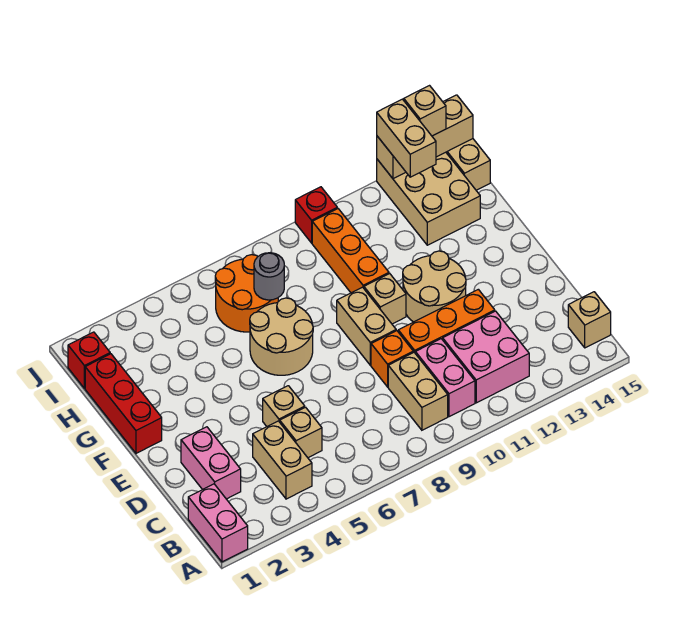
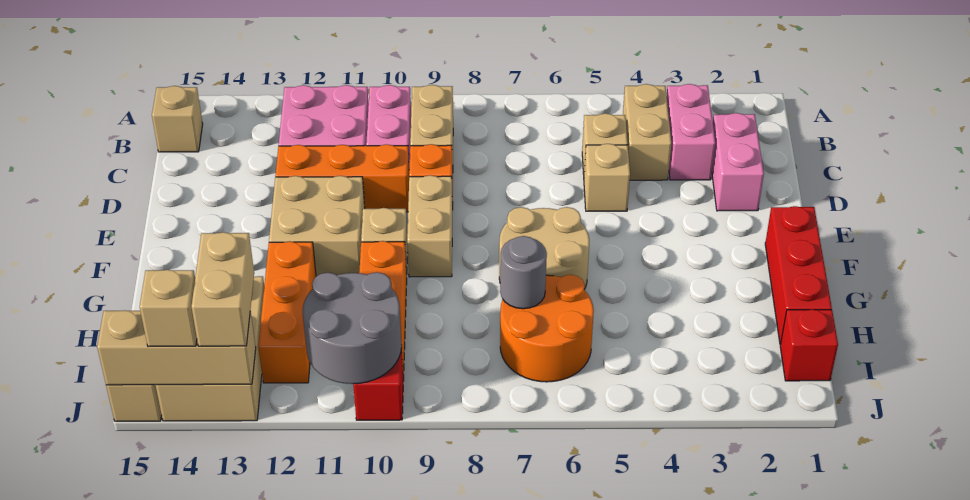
pink 1x2 brick [188,484,248,562] -> pink 1x2 brick moved to [666,84,715,180]
tan 2x2 round brick [403,251,466,322] -> tan 2x2 brick [269,176,365,277]
none -> orange 1x3 brick [258,241,316,383]
none -> grey 2x2 round brick [303,272,402,384]

